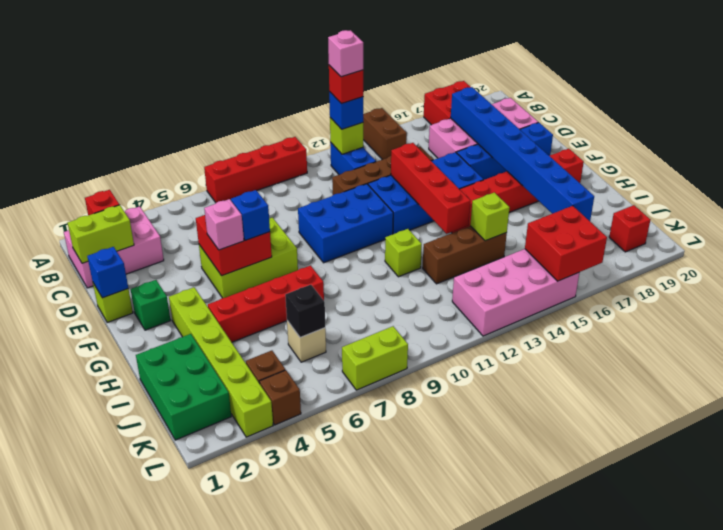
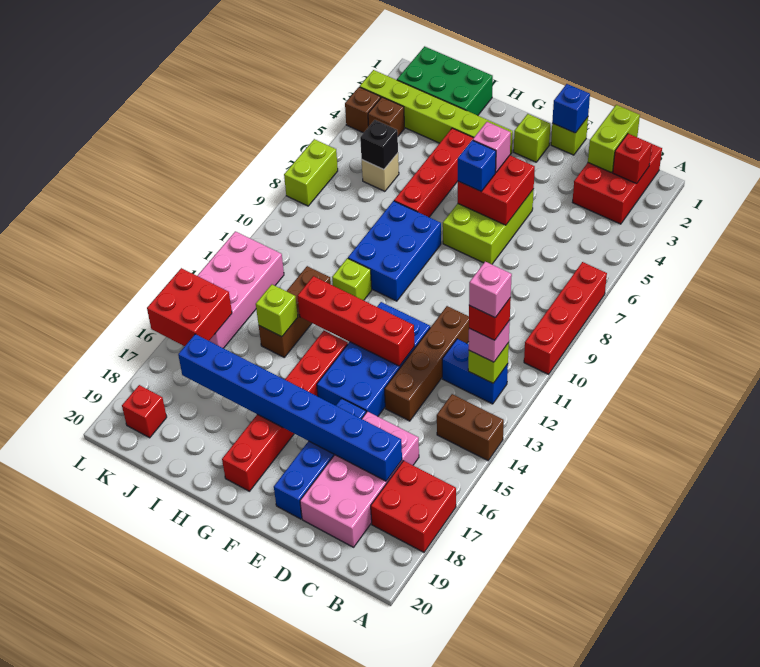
pink 2x3 brick [64,206,164,288] -> red 2x3 brick [573,144,662,224]
blue 1x1 brick [329,92,363,129] -> pink 1x1 brick [469,320,510,362]
blue 2x3 brick [298,184,393,263] -> blue 2x3 brick moved to [348,201,441,301]
green 1x1 brick [131,280,171,330] -> lime 1x1 brick [514,114,550,162]

